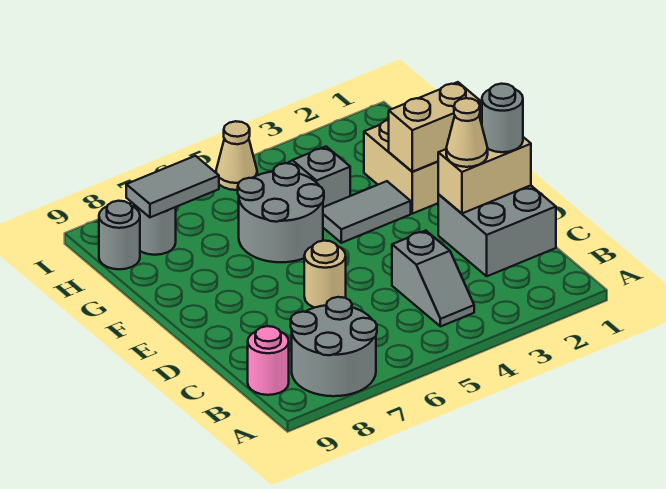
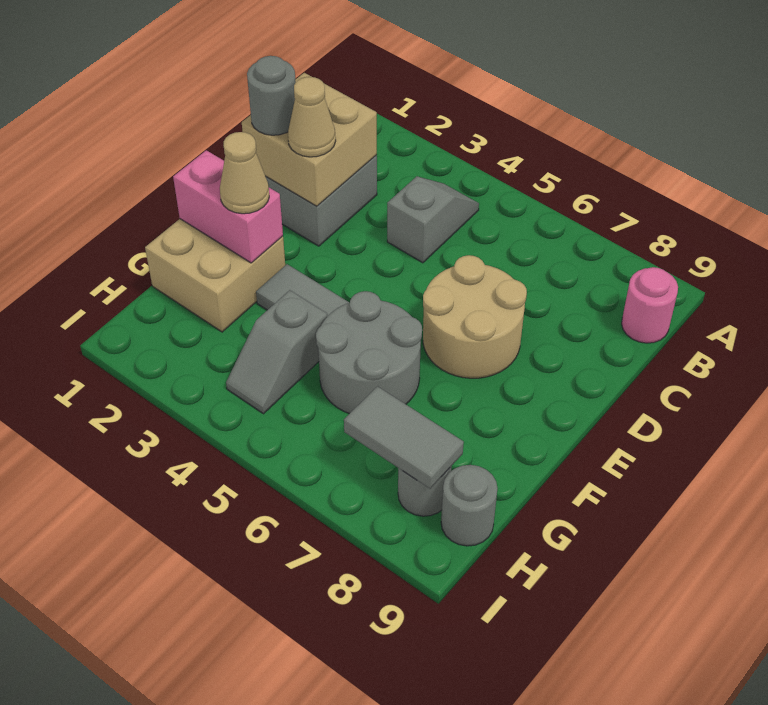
grey 2x2 round brick [291,297,377,396] -> none
tan 1x2 brick [438,137,531,213] -> tan 2x2 brick [242,73,377,206]
tan 1x1 round brick [304,241,346,308] -> tan 2x2 round brick [423,255,527,378]
tan 1x2 brick [389,82,482,172] -> pink 1x2 brick [173,150,283,263]
tan 1x1 cone [216,121,257,190] -> tan 1x1 cone moved to [220,132,269,214]

